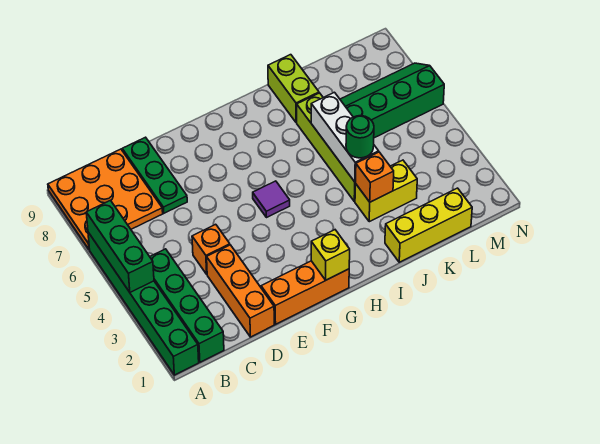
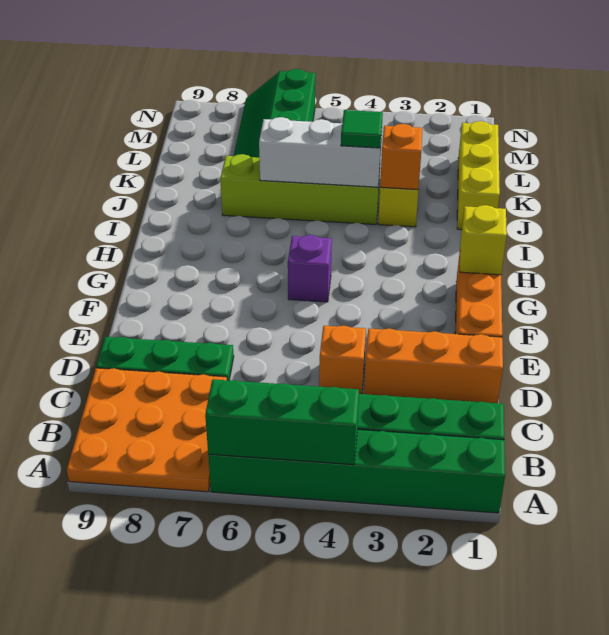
purple 1x1 tile [253,181,290,218] -> purple 1x1 brick [288,235,332,302]
green 1x1 round brick [346,116,374,158] -> green 1x1 tile [341,110,383,148]
lime 1x2 brick [268,55,319,123] -> none

